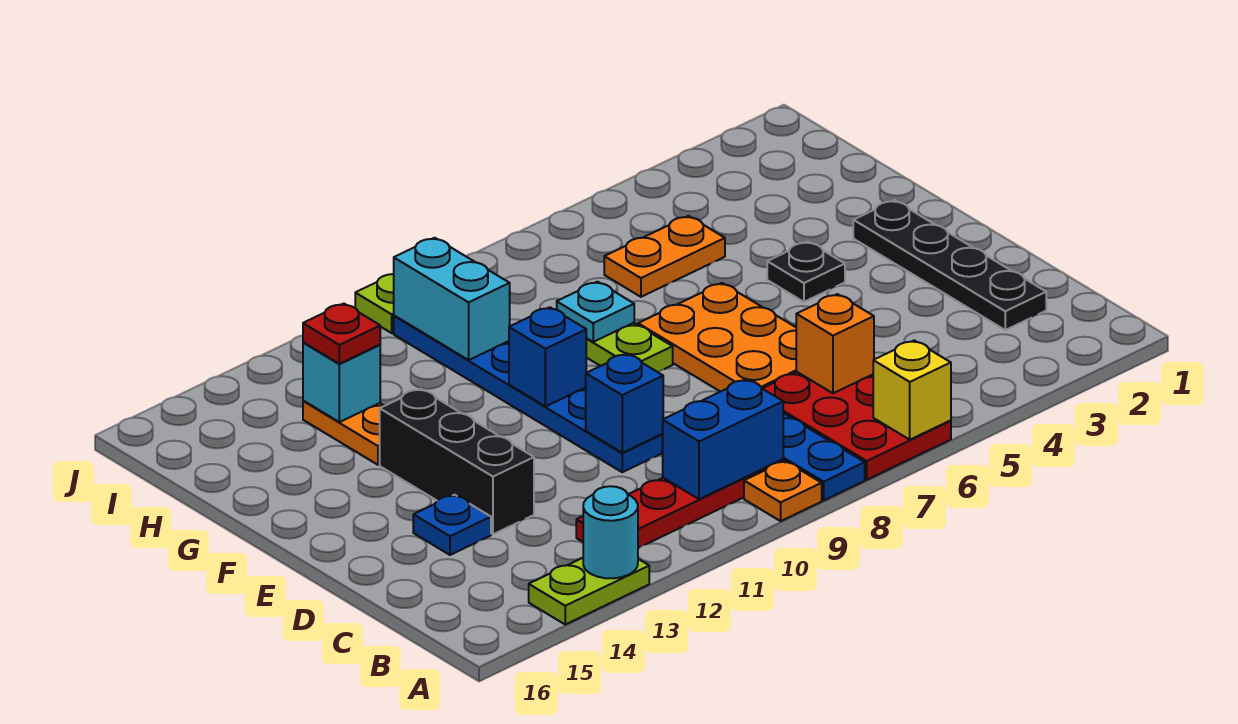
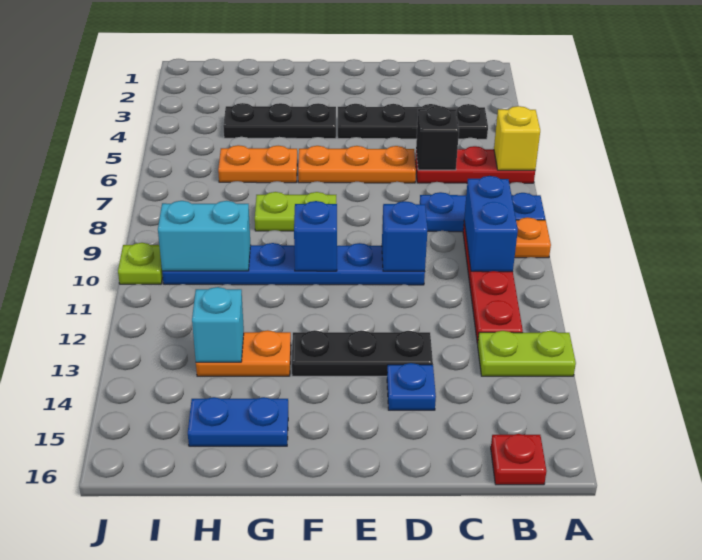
red 2x3 plate [762,372,951,480] -> red 1x3 plate [415,146,535,183]
lime 1x2 plate [529,558,649,624] -> lime 1x2 plate turned to [478,331,576,376]
cyan 1x1 round brick [583,486,638,578] -> none
black 1x4 plate [853,200,1046,330] -> black 1x4 plate moved to [338,104,488,139]
orange 1x1 brick [796,294,874,393] -> black 1x1 brick [416,106,459,170]
orange 2x3 plate [638,283,797,392] -> orange 1x3 plate [298,146,416,183]
black 1x3 brick [380,389,534,534] -> black 1x3 plate [292,330,433,376]
black 1x1 plate [767,242,845,302] -> black 1x3 plate [223,103,336,139]
cyan 1x1 plate [557,282,634,342] -> none
none -> blue 1x2 plate [188,397,288,446]
orange 1x2 plate [604,216,725,297] -> orange 1x2 plate turned to [218,145,297,183]
red 1x1 plate [303,304,380,364] -> red 1x1 plate moved to [491,434,547,485]

